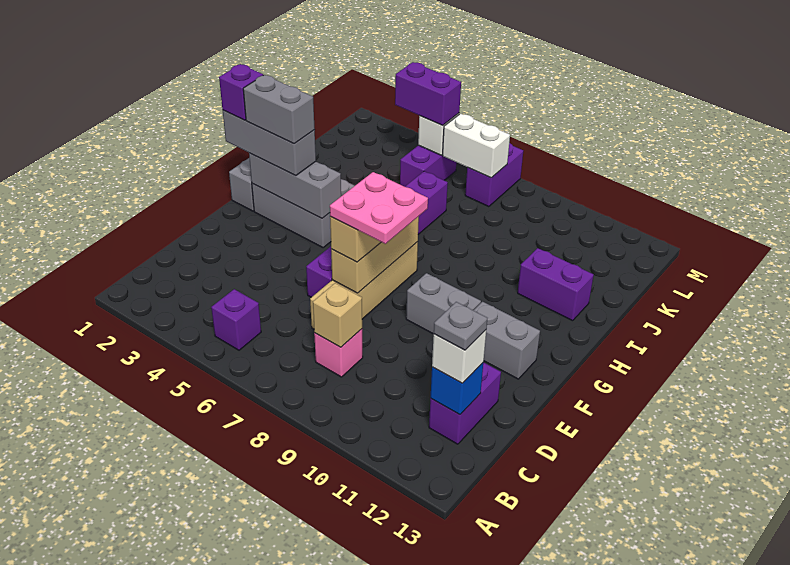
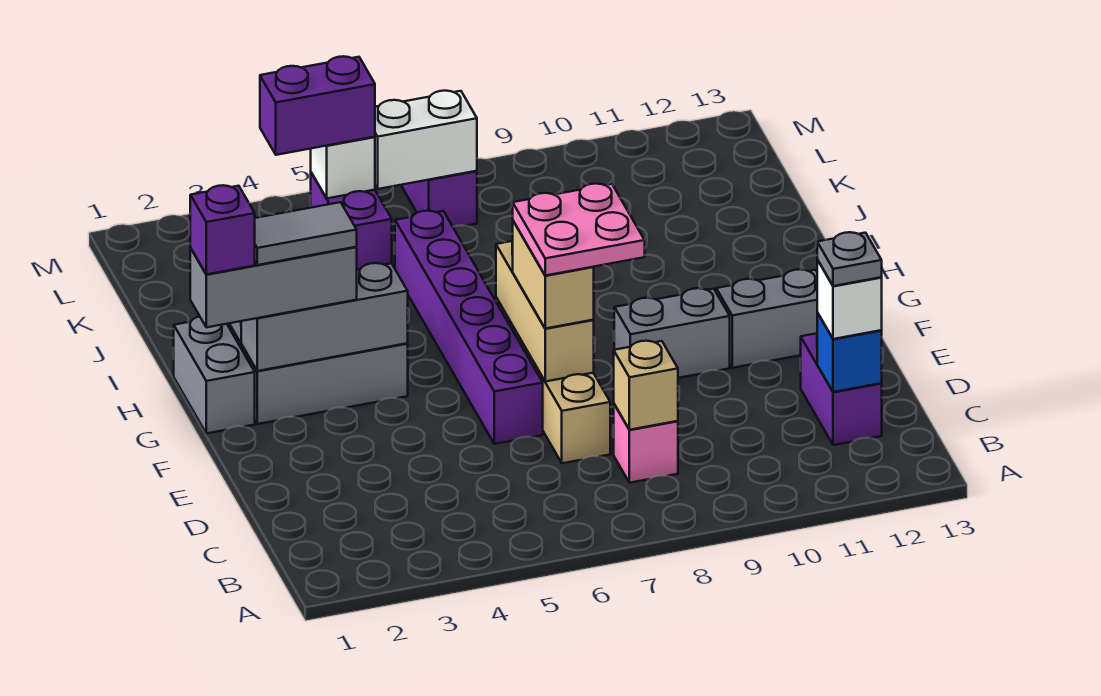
purple 1x1 brick [211,289,261,350] -> none
grey 1x2 brick [243,75,315,144] -> grey 1x2 tile [255,202,357,265]
purple 1x2 brick [518,248,594,321] -> none

